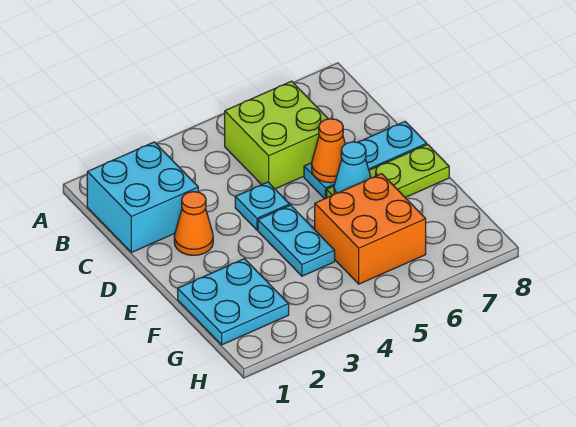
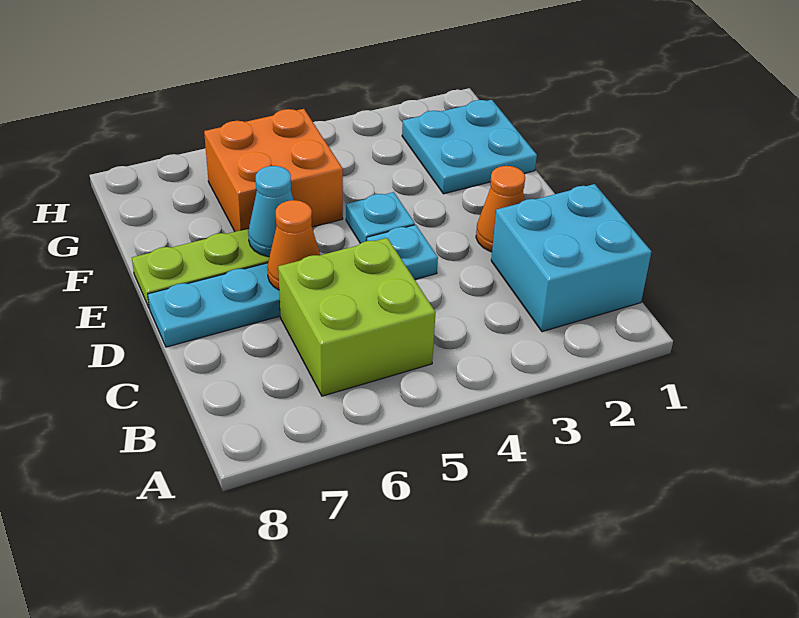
cyan 1x2 plate [258,205,335,276] -> cyan 1x1 plate [346,192,415,243]

